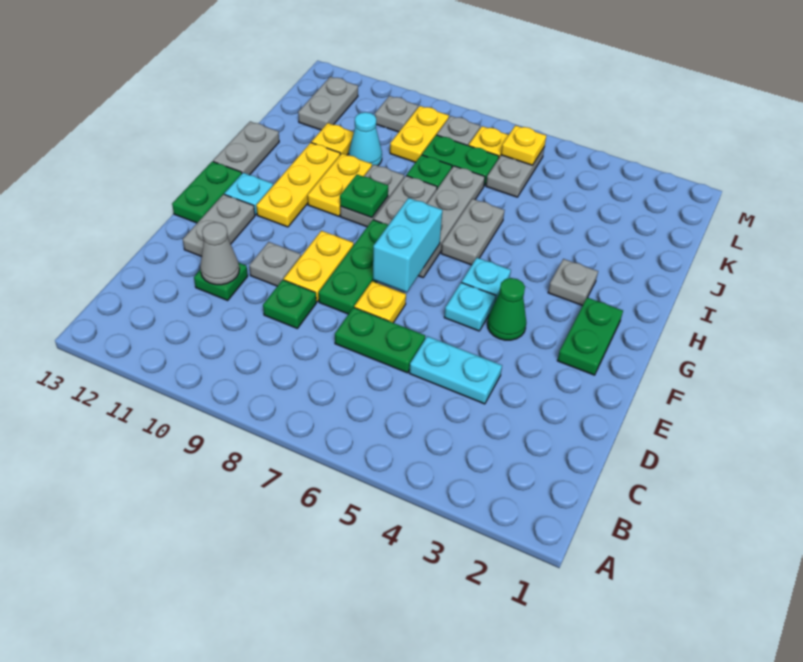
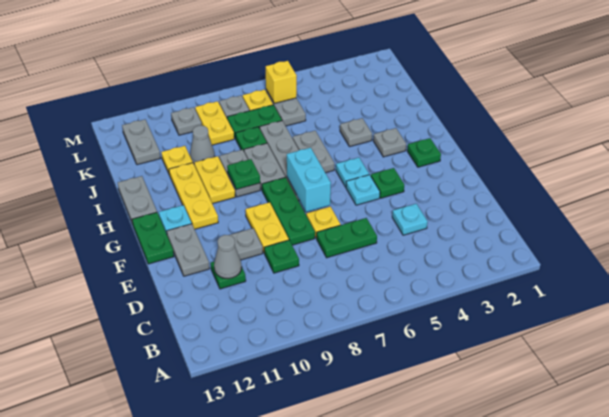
cyan 1x2 plate [409,336,502,404] -> cyan 1x1 plate [392,204,428,235]
green 1x2 plate [557,297,623,375] -> green 1x1 plate [407,138,441,167]
green 1x1 cone [487,278,526,340] -> green 1x1 plate [371,168,404,198]
none -> grey 1x1 plate [340,118,372,147]
cyan 1x1 cone [349,112,382,166] -> grey 1x1 cone [190,126,215,164]
yellow 1x1 plate [501,125,546,165] -> yellow 1x1 brick [266,61,297,103]

